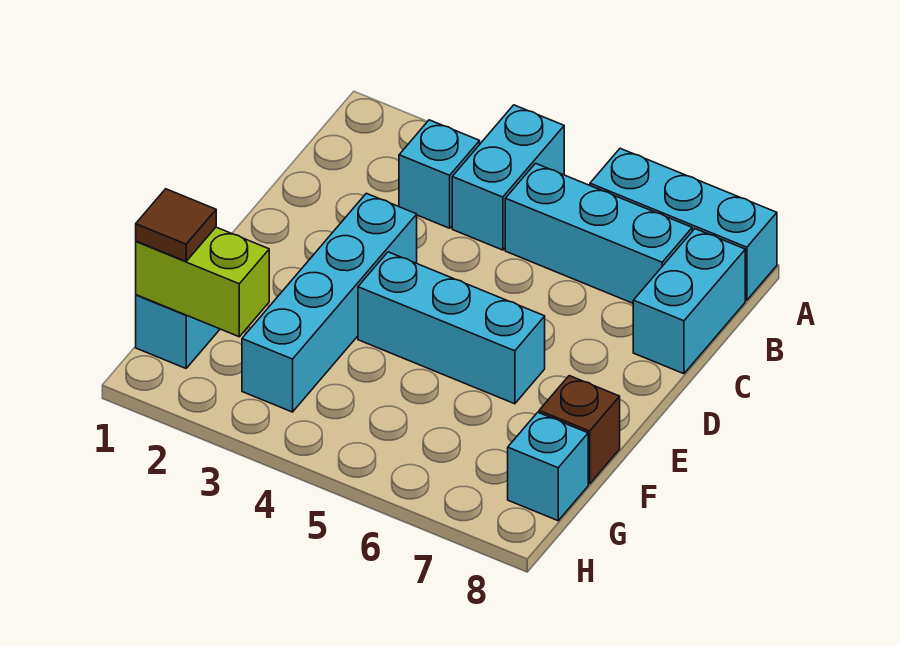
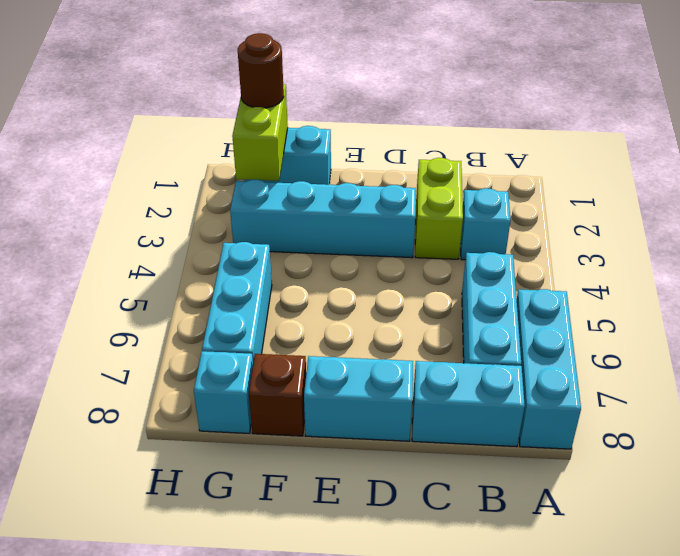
cyan 1x2 brick [452,105,564,250] -> cyan 1x2 brick moved to [304,356,413,441]
none -> lime 1x2 brick [415,158,463,259]
cyan 1x3 brick [358,252,545,404] -> cyan 1x3 brick moved to [202,242,272,362]
brown 1x1 tile [136,189,216,261] -> brown 1x1 round brick [238,33,284,108]

